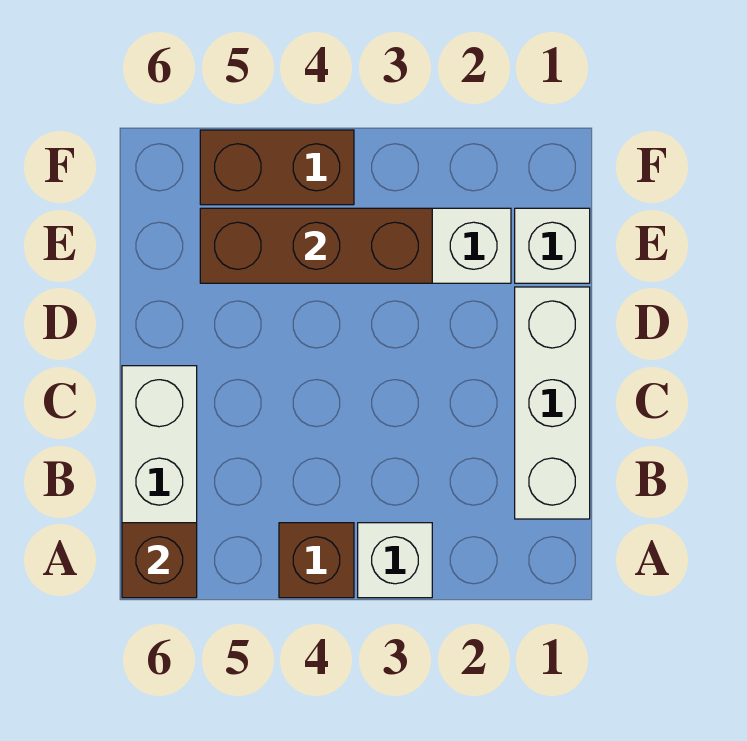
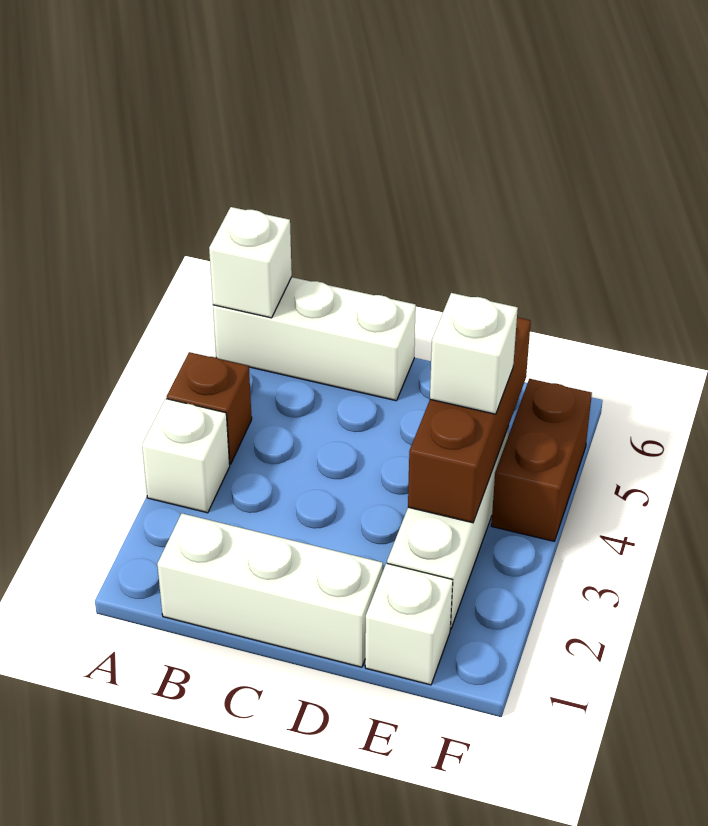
brown 1x1 brick [122,523,197,598] -> white 1x1 brick [209,207,292,318]
none -> white 1x1 brick [430,293,518,414]

